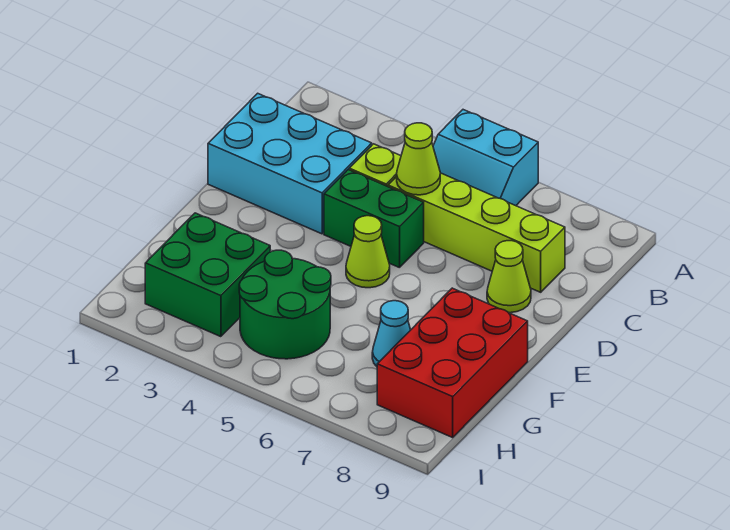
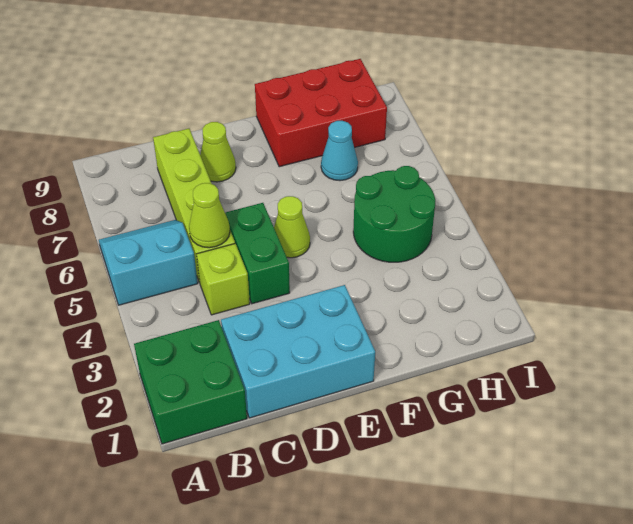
cyan 2x2 slope [433,110,538,206] -> cyan 2x2 slope turned to [99,220,198,305]
cyan 2x3 brick [208,93,372,234] -> cyan 2x3 brick turned to [221,285,375,418]
green 2x2 brick [145,213,270,337] -> green 2x2 brick moved to [134,320,247,444]

